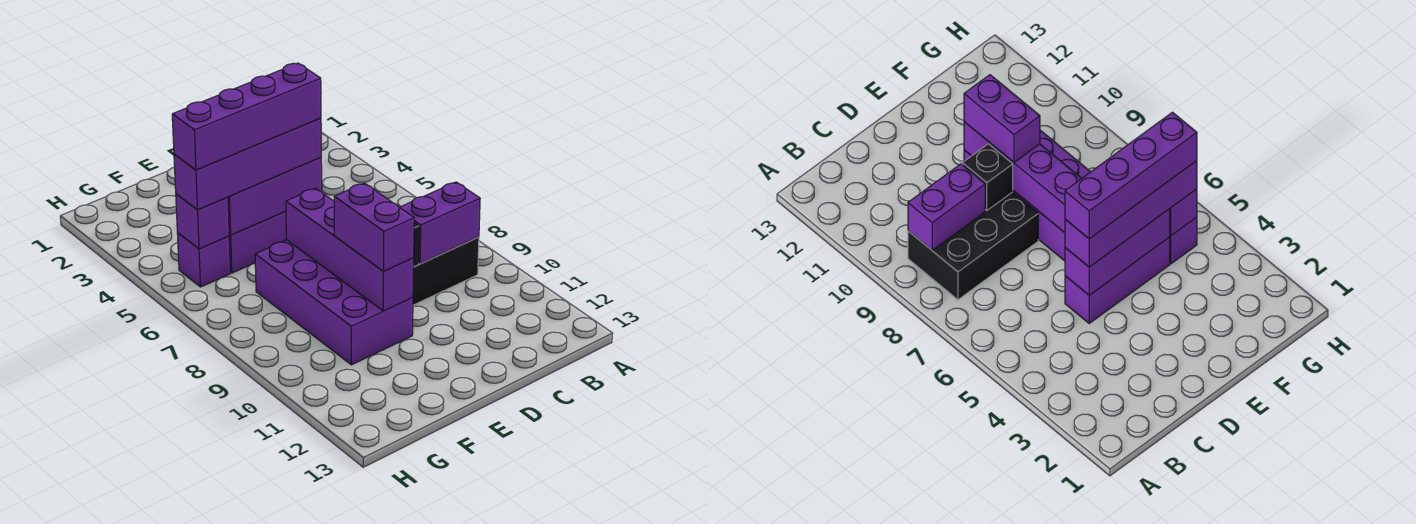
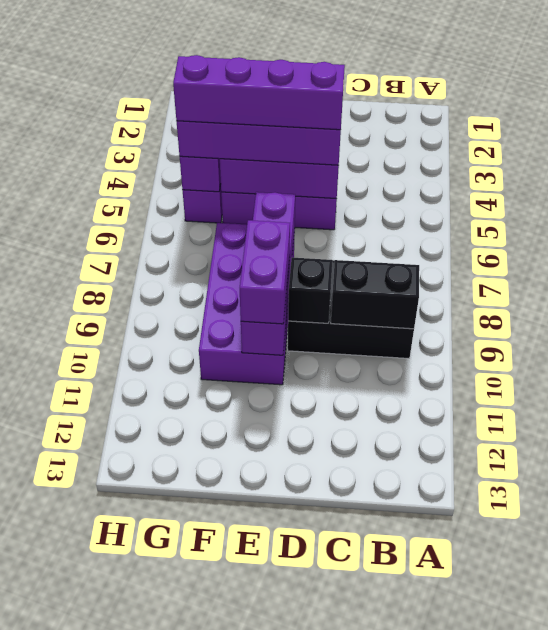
purple 1x2 brick [400,182,480,264] -> black 1x2 brick [331,260,419,329]

